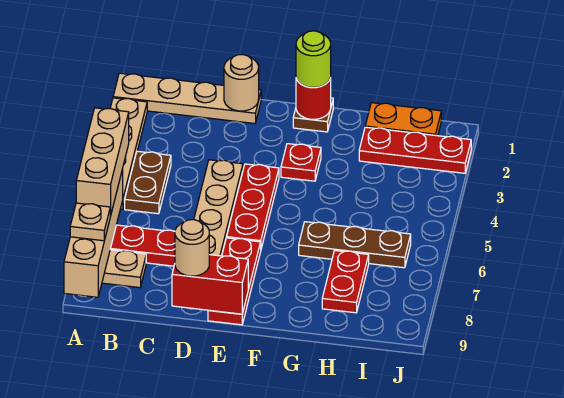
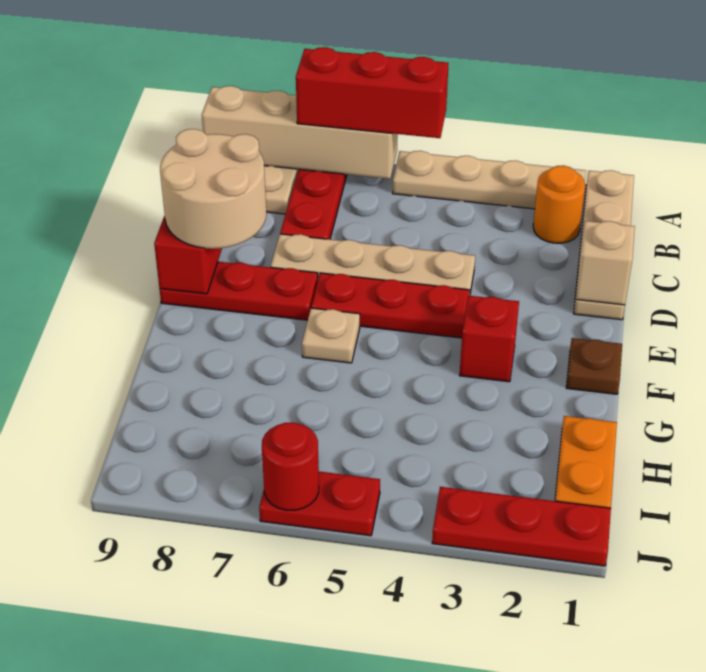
tan 1x3 brick [76,108,129,216] -> red 1x3 brick [296,47,449,138]
tan 1x1 plate [70,203,110,241] -> tan 1x1 plate moved to [302,308,360,363]
none -> orange 1x1 round brick [533,166,585,243]
brown 1x2 plate [125,151,171,214] -> none
tan 1x1 round brick [224,55,259,111] -> tan 1x1 brick [576,221,635,305]
tan 1x1 round brick [175,220,209,276] -> tan 2x2 round brick [160,129,267,249]
red 1x1 round brick [296,78,331,119] -> red 1x1 round brick moved to [262,422,319,510]
lime 1x1 round brick [296,31,331,87] -> none
red 1x1 plate [281,144,321,181] -> red 1x1 brick [459,296,519,382]
brown 1x3 plate [299,222,411,268] -> none
red 1x3 plate [359,127,471,173] -> red 1x3 plate turned to [432,487,611,566]
red 1x2 plate [322,251,369,313] -> red 1x2 plate moved to [259,472,380,536]

